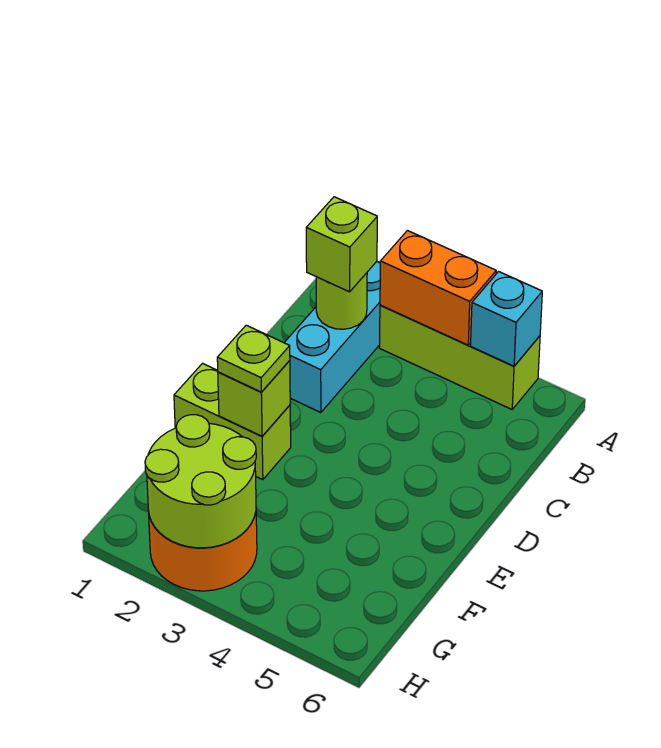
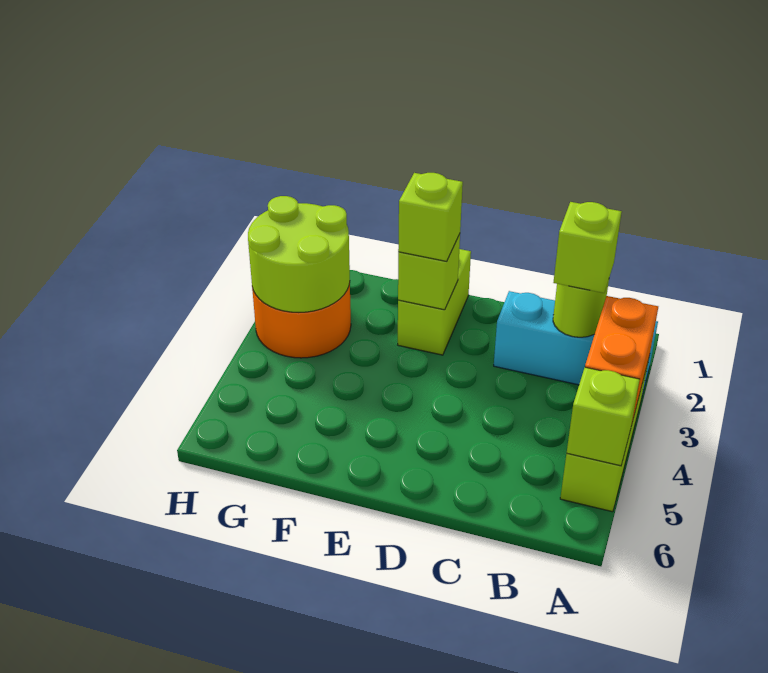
cyan 1x1 brick [471,272,542,366] -> lime 1x1 brick [567,367,640,466]
lime 1x1 plate [217,325,290,392] -> lime 1x1 brick [398,173,463,261]

